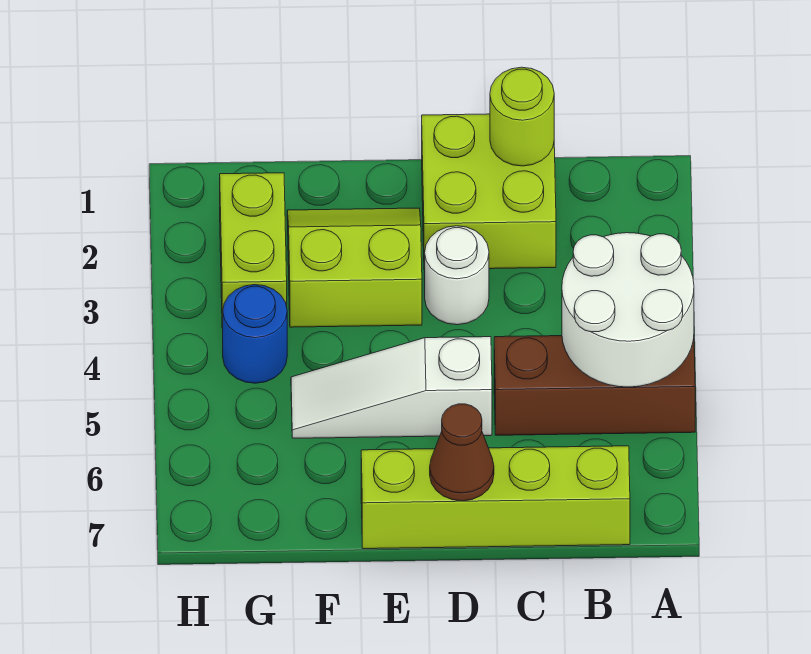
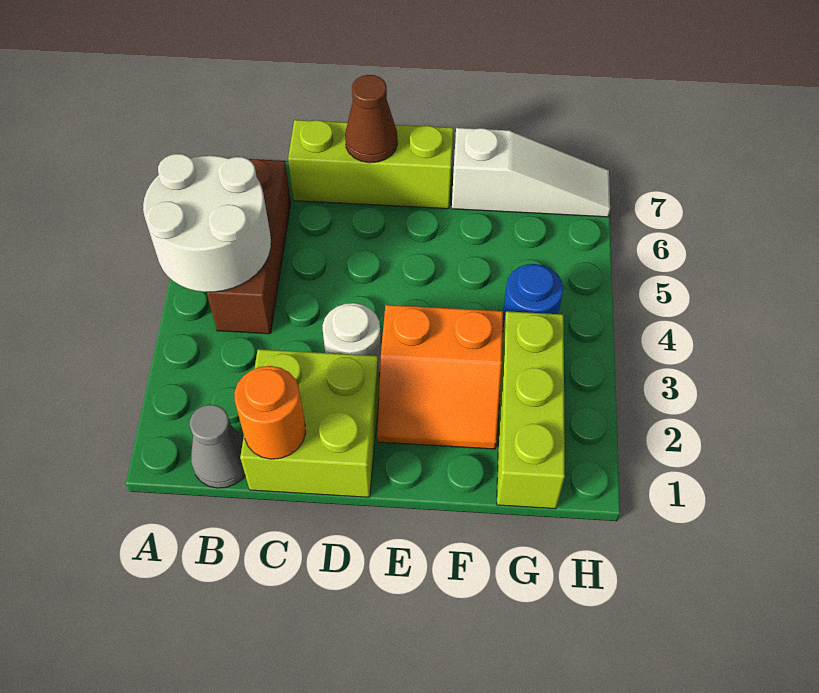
brown 1x3 brick [494,336,695,435] -> brown 1x3 brick turned to [207,159,291,334]
none -> grey 1x1 cone [190,405,245,488]
lime 1x4 brick [361,446,630,549] -> lime 1x3 brick [288,120,453,209]
lime 1x1 round brick [490,67,554,166] -> orange 1x1 round brick [234,366,306,459]
white 1x3 slope [291,337,492,438] -> white 1x3 slope moved to [452,128,610,217]
lime 2x2 slope [287,208,422,327] -> orange 2x2 slope [377,305,503,449]
lime 1x2 brick [220,173,287,328] -> lime 1x3 brick [497,311,565,509]

